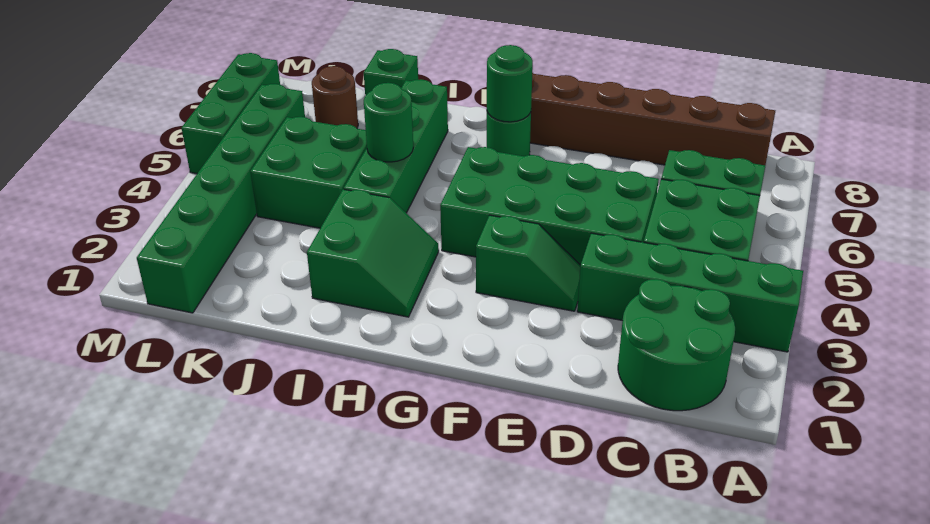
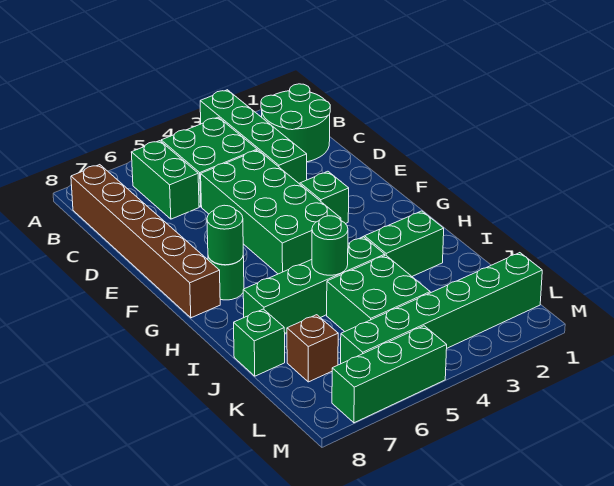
brown 1x1 round brick [312,66,358,128] -> brown 1x1 brick [287,315,338,382]

